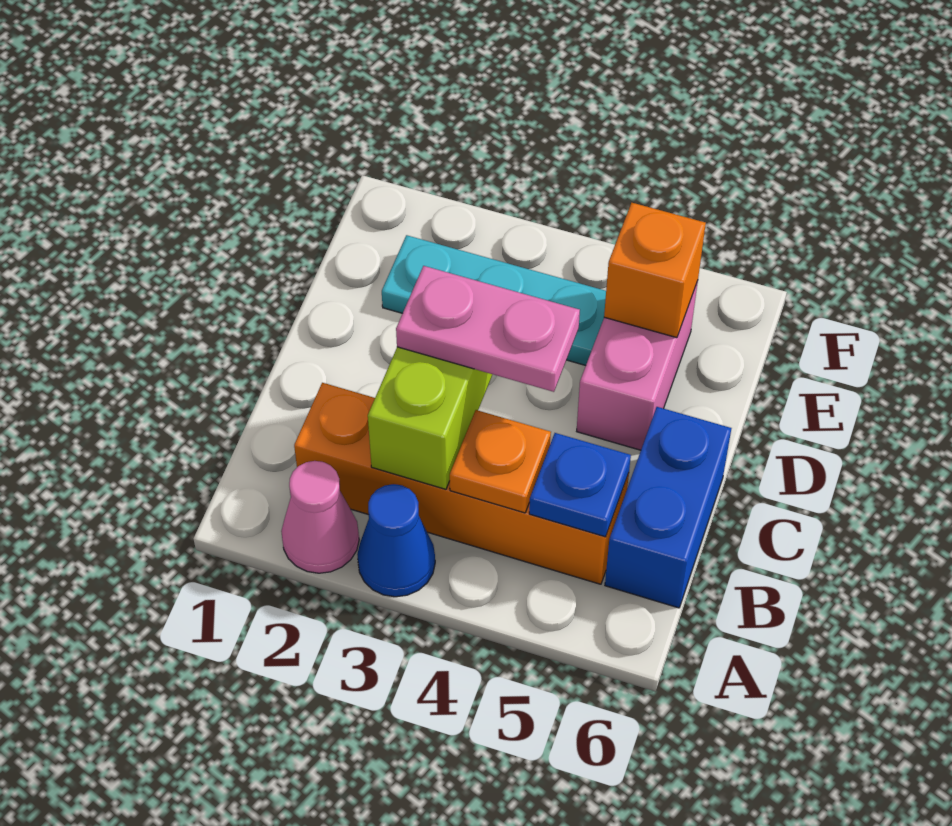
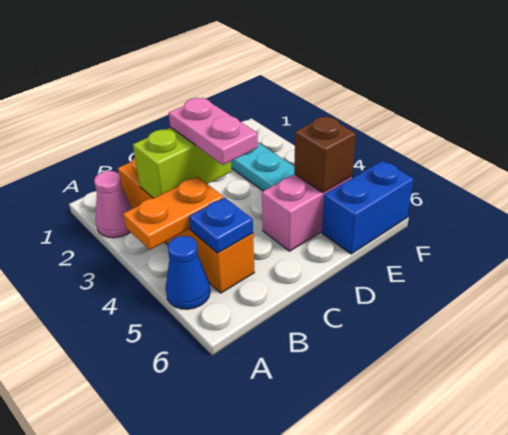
blue 1x1 cone [357,484,435,597] -> blue 1x1 cone moved to [165,236,210,309]
orange 1x1 plate [450,410,551,513] -> orange 1x2 plate [123,177,223,250]
blue 1x2 brick [605,407,731,608] -> blue 1x2 brick moved to [322,161,414,254]
orange 1x1 brick [604,203,706,338] -> brown 1x1 brick [294,116,356,193]

